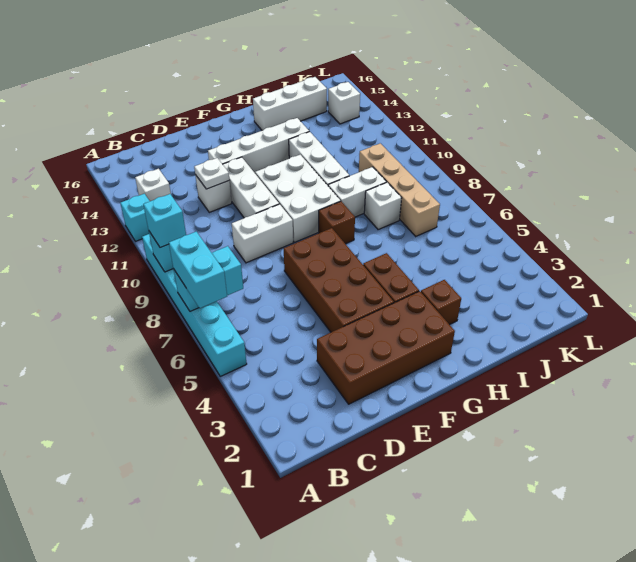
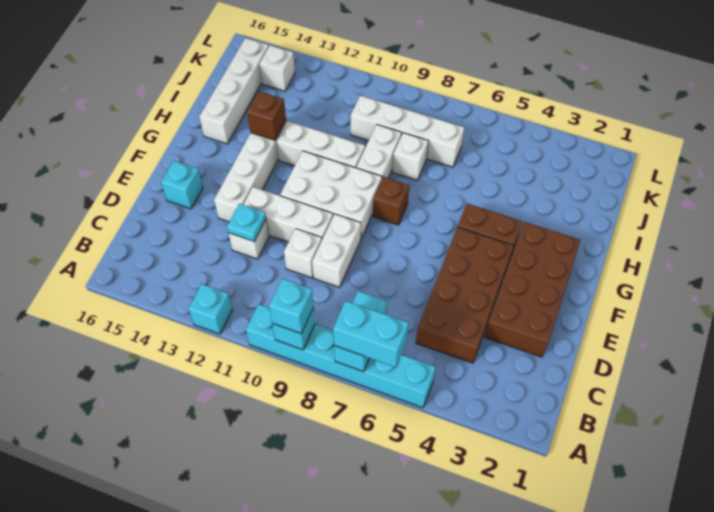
white 1x1 brick [135,169,171,201] -> white 1x1 brick moved to [284,229,322,278]
white 1x1 plate [194,158,229,189] -> cyan 1x1 plate [227,204,266,242]
brown 2x4 brick [284,228,394,332] -> brown 2x4 brick turned to [416,227,514,363]
none -> cyan 1x1 brick [161,161,203,209]
brown 1x1 brick [421,280,461,325] -> brown 1x1 brick moved to [247,91,286,140]
white 1x3 brick [253,77,327,130] -> white 1x4 brick [199,38,269,144]
tan 1x4 brick [359,143,440,236] -> white 1x4 brick [351,96,464,167]

